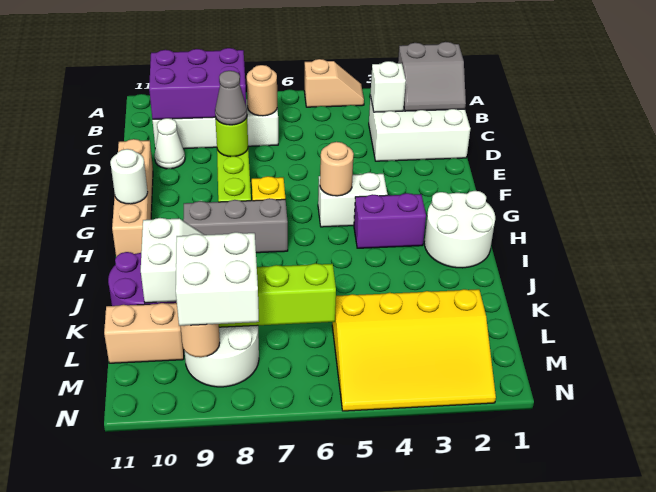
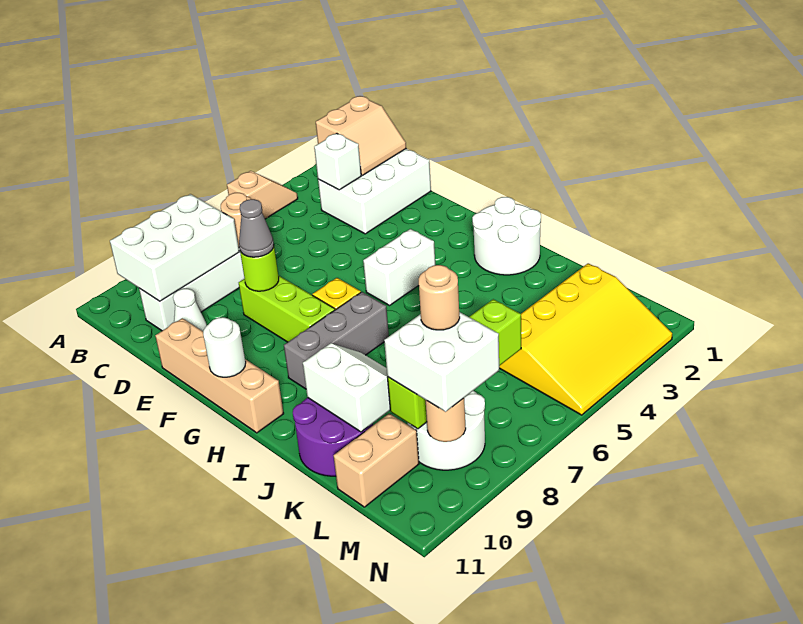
grey 2x2 slope [398,42,466,111] -> tan 2x2 slope [316,96,406,175]
purple 2x3 brick [149,48,246,119] -> white 2x3 brick [110,194,239,301]
tan 1x1 round brick [320,142,354,196] -> tan 1x1 round brick moved to [419,265,460,330]
purple 1x2 brick [354,193,426,248] -> none

